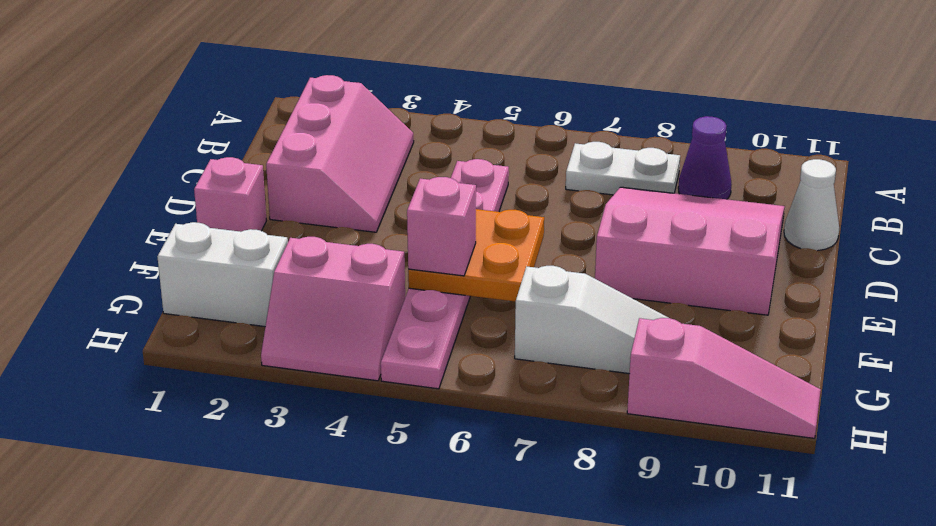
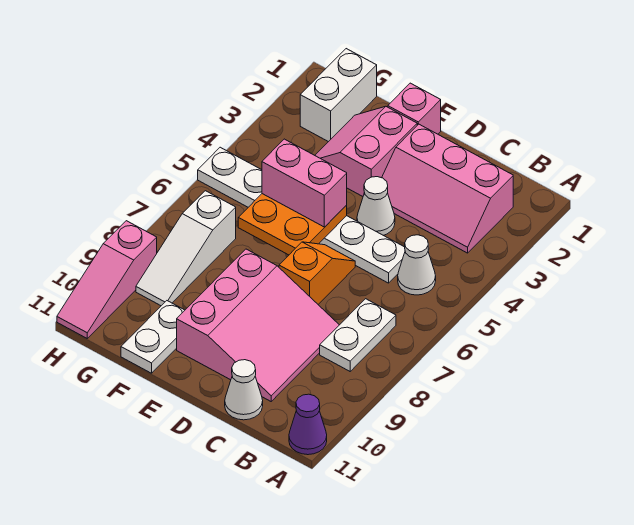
none -> white 1x1 cone [398,235,436,295]
purple 1x1 cone [678,116,731,199] -> purple 1x1 cone moved to [289,394,327,455]
pink 1x6 plate [381,159,509,389] -> white 1x6 plate [198,147,405,283]
none -> white 1x1 cone [357,177,395,235]
none -> orange 1x2 slope [279,242,355,304]
pink 1x1 brick [407,177,476,276] -> pink 1x2 brick [262,139,347,227]
none -> white 1x2 plate [121,301,185,373]
pink 2x2 slope [261,237,405,381] -> pink 2x2 slope moved to [315,107,417,196]

